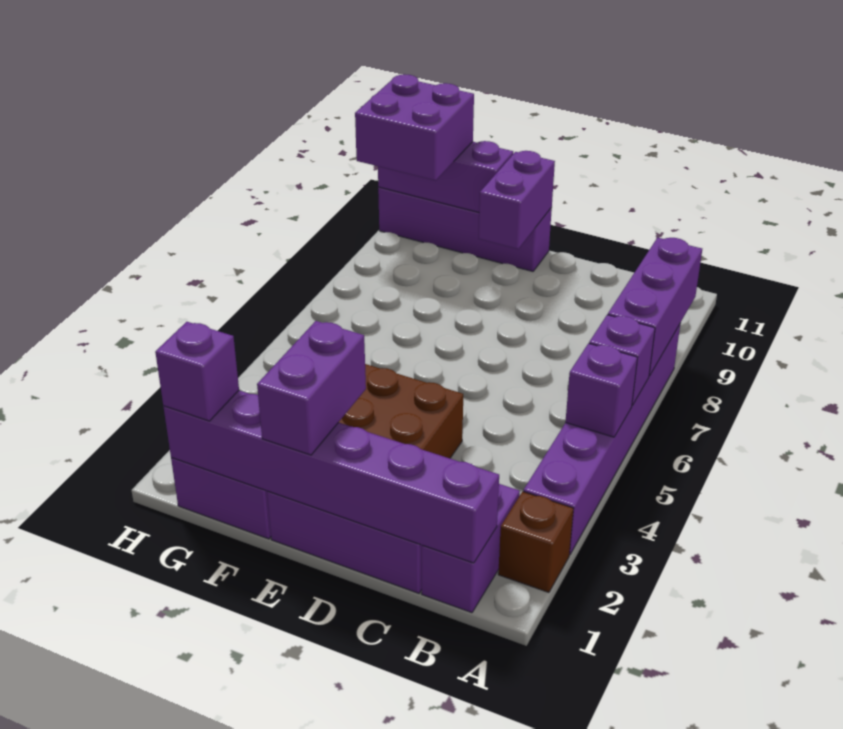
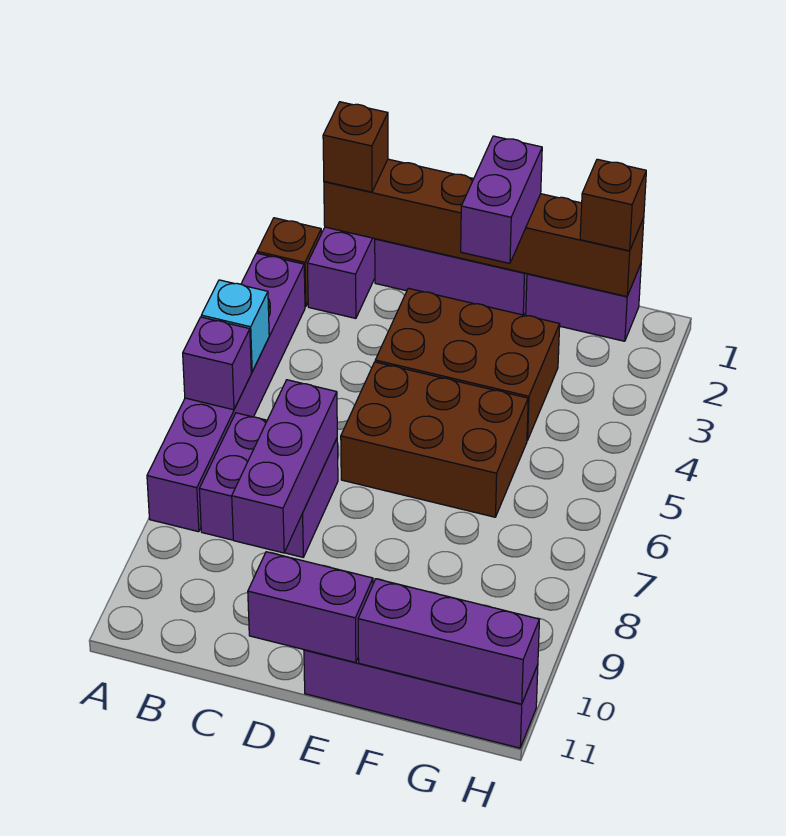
purple 1x1 brick [565,343,637,437] -> cyan 1x1 brick [201,280,269,372]
purple 1x3 brick [608,238,702,376] -> purple 1x3 brick moved to [232,380,337,553]
purple 1x6 brick [163,391,499,563] -> brown 1x6 brick [324,159,644,296]
none -> brown 1x1 brick [323,102,388,192]
none -> brown 2x3 brick [341,362,528,517]
purple 1x2 brick [479,151,555,249] -> purple 1x2 brick turned to [248,552,373,663]
purple 1x1 brick [155,322,239,421] -> brown 1x1 brick [580,159,646,251]
purple 2x2 brick [355,74,474,181] -> purple 2x2 brick moved to [199,413,338,557]

